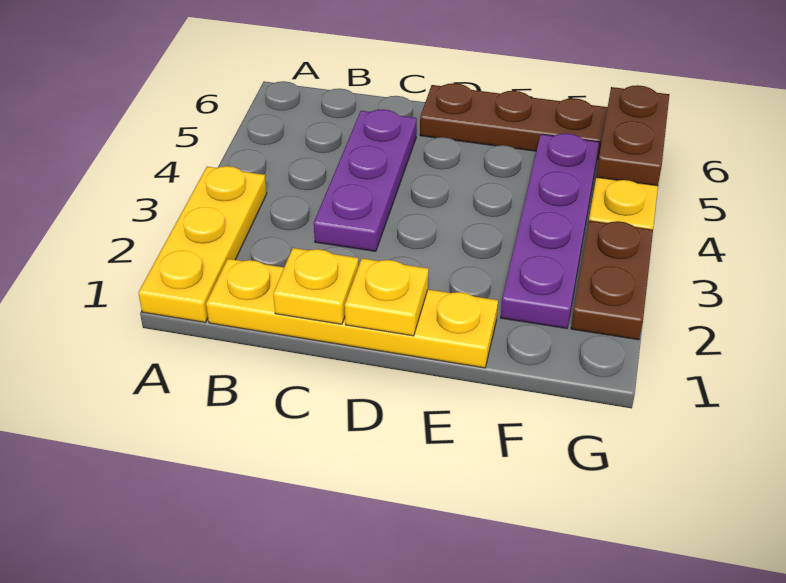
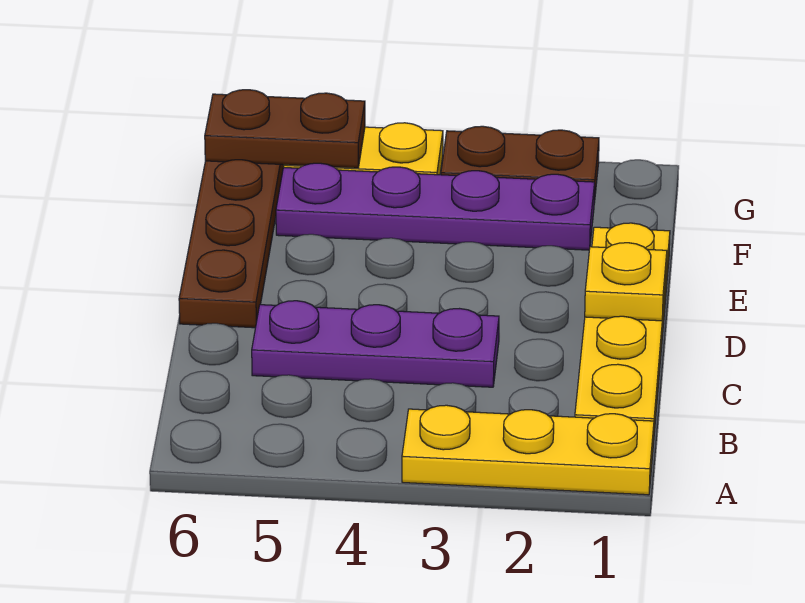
yellow 1x1 plate [273,248,358,324] -> none

